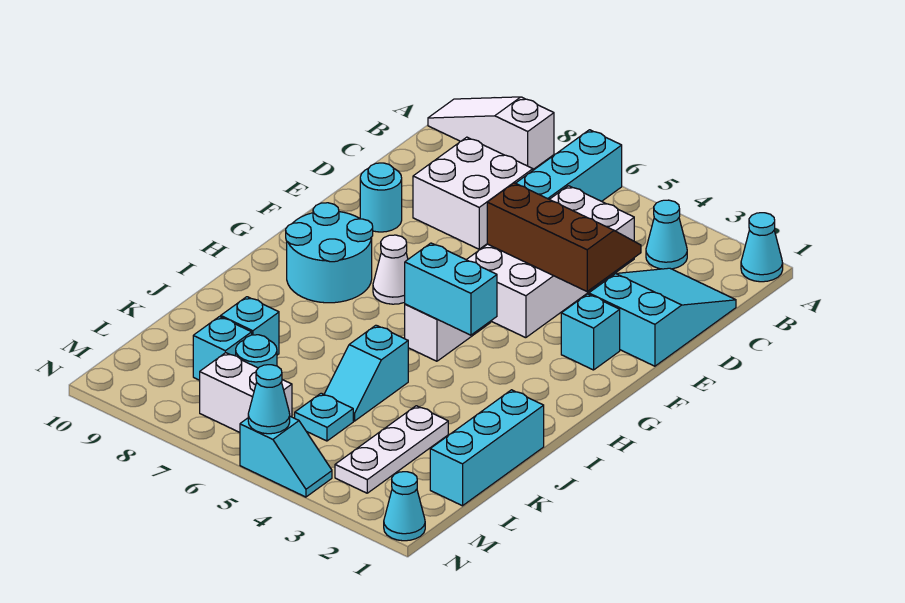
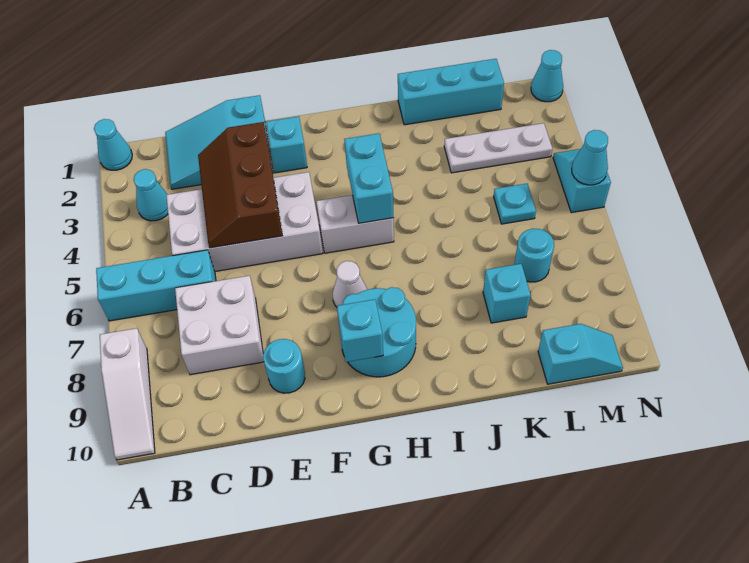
cyan 1x2 slope [324,325,408,421] -> cyan 1x2 slope moved to [538,324,623,384]
cyan 1x1 brick [193,317,252,380] -> cyan 1x1 brick moved to [337,299,383,362]
white 1x2 brick [200,353,292,432] -> none

